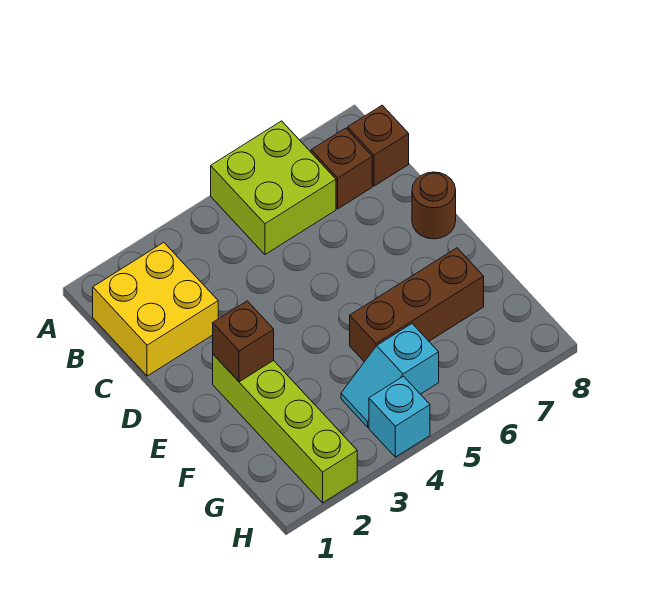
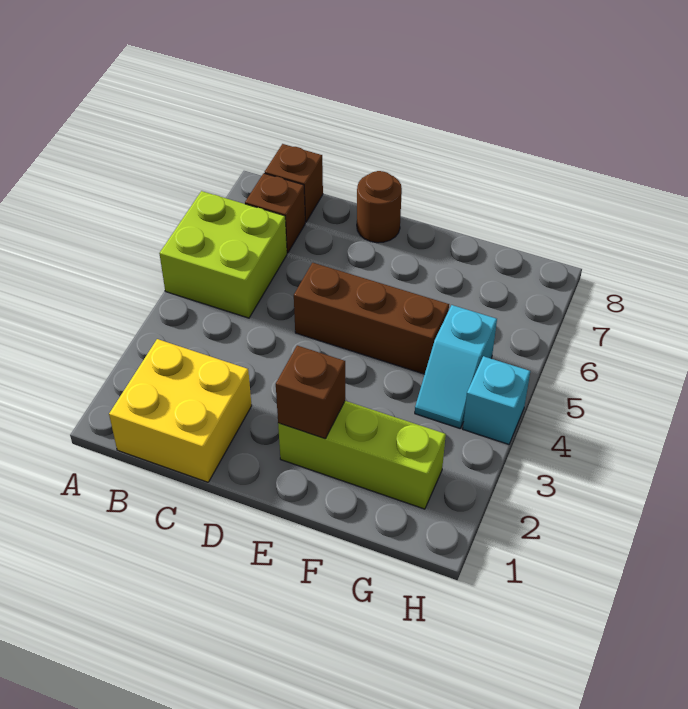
lime 1x4 brick [213,354,357,503] -> lime 1x3 brick [278,401,446,509]
brown 1x3 brick [350,248,484,362] -> brown 1x3 brick turned to [294,263,449,374]

